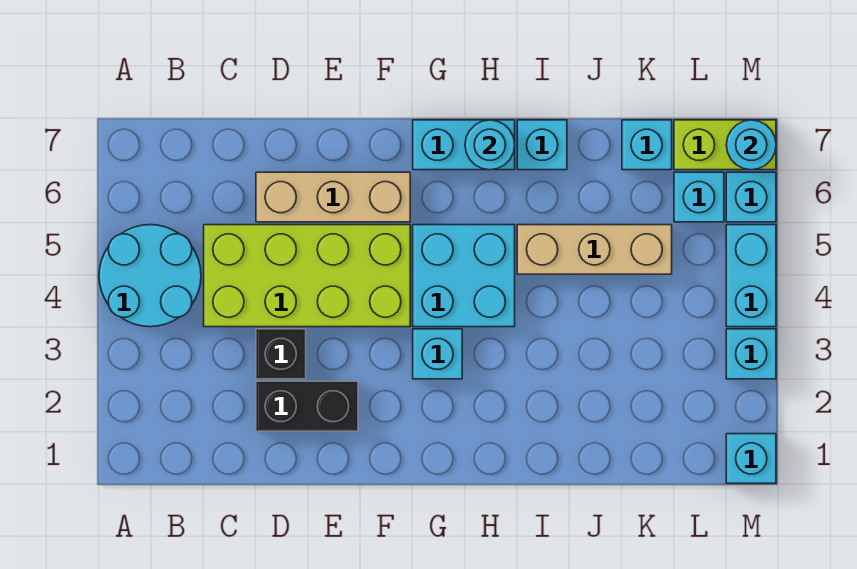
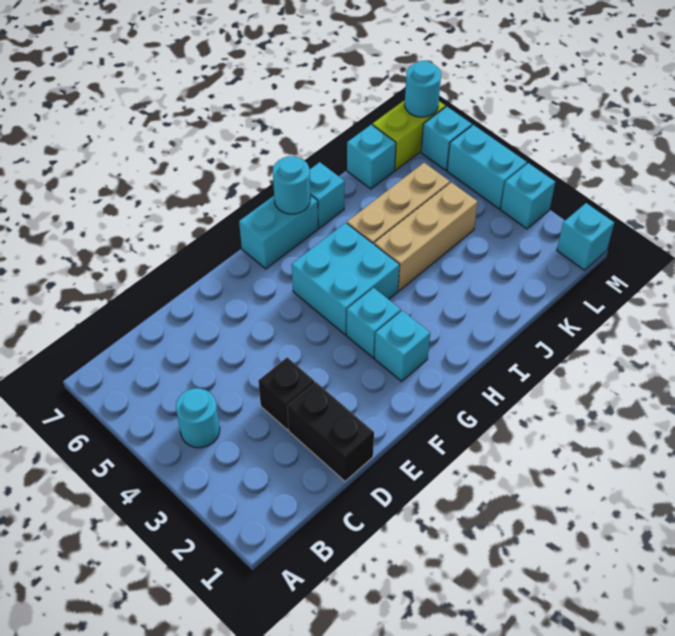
cyan 2x2 round brick [99,225,201,327] -> cyan 1x1 round brick [176,388,220,448]
lime 2x4 brick [204,225,410,327] -> none
black 1x2 brick [256,381,358,431] -> black 1x2 brick turned to [287,382,374,481]
tan 1x3 brick [256,172,410,222] -> tan 1x3 brick moved to [374,182,478,291]
cyan 1x1 brick [674,172,724,222] -> cyan 1x1 brick moved to [375,310,430,381]

